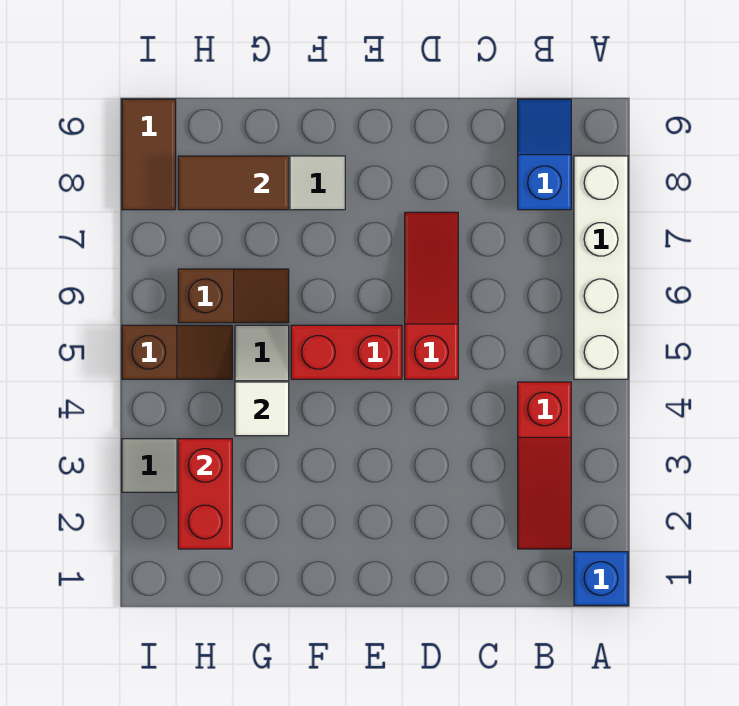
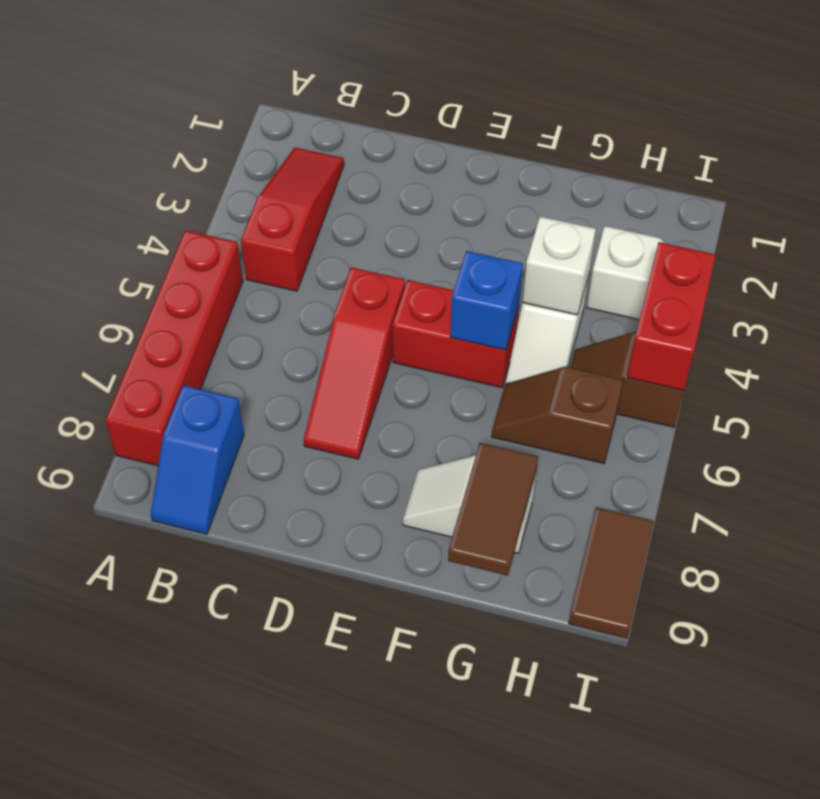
blue 1x1 brick [574,552,628,605] -> blue 1x1 brick moved to [450,251,523,350]
white 1x4 brick [574,156,628,379] -> red 1x4 brick [105,230,243,466]
white 1x1 tile [235,382,289,436] -> white 1x1 brick [523,217,596,315]
brown 1x2 tile [178,156,289,210] -> brown 1x2 tile turned to [448,443,538,576]
red 1x2 brick [178,439,232,549] -> red 1x2 brick moved to [627,242,716,390]

